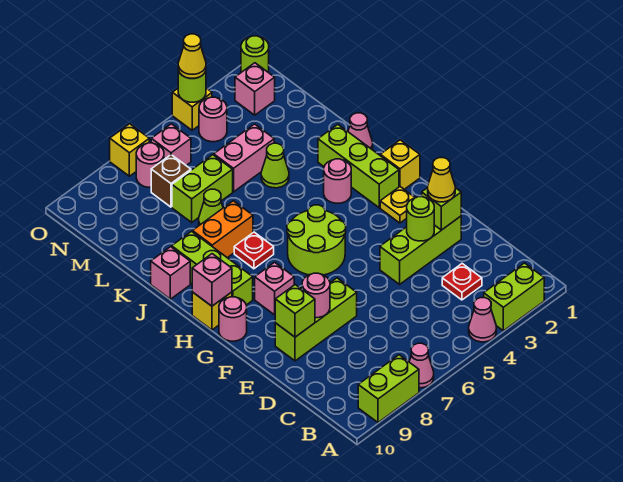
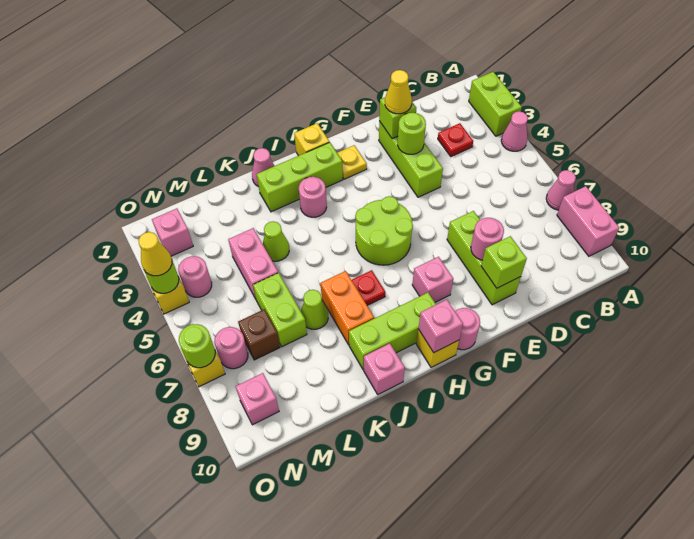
lime 1x2 brick [358,355,419,422] -> pink 1x2 brick [557,186,619,256]
pink 1x1 brick [151,124,191,165] -> pink 1x1 brick moved to [236,373,279,425]
lime 1x1 round brick [241,36,269,72] -> lime 1x1 round brick moved to [179,324,215,368]

